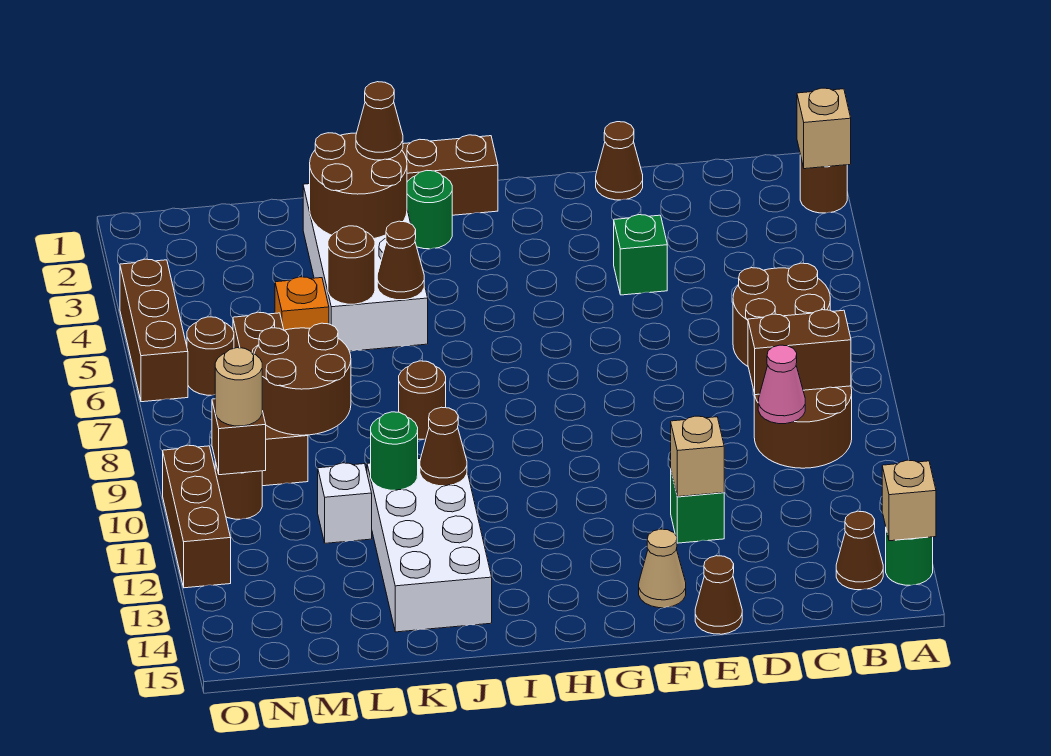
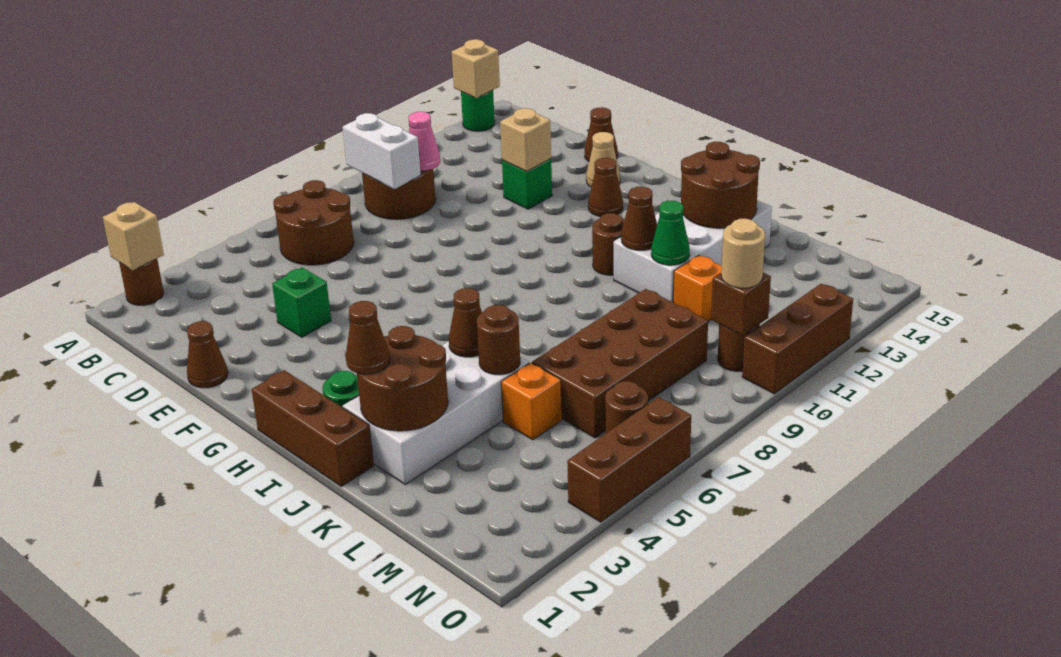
brown 1x2 brick [748,310,851,395] -> white 1x2 brick [343,113,421,189]
brown 1x1 cone [836,511,883,590] -> brown 1x1 cone moved to [588,158,623,216]
brown 1x1 round brick [399,361,446,439] -> brown 1x1 round brick moved to [592,213,624,275]
green 1x1 round brick [371,412,418,490] -> green 1x1 cone [651,201,690,265]
brown 2x2 round brick [254,323,351,435] -> brown 2x2 round brick moved to [681,142,760,228]
white 1x1 brick [318,463,372,543] -> orange 1x1 brick [673,255,722,321]
brown 1x4 brick [233,312,308,486] -> brown 2x4 brick [532,289,708,438]

